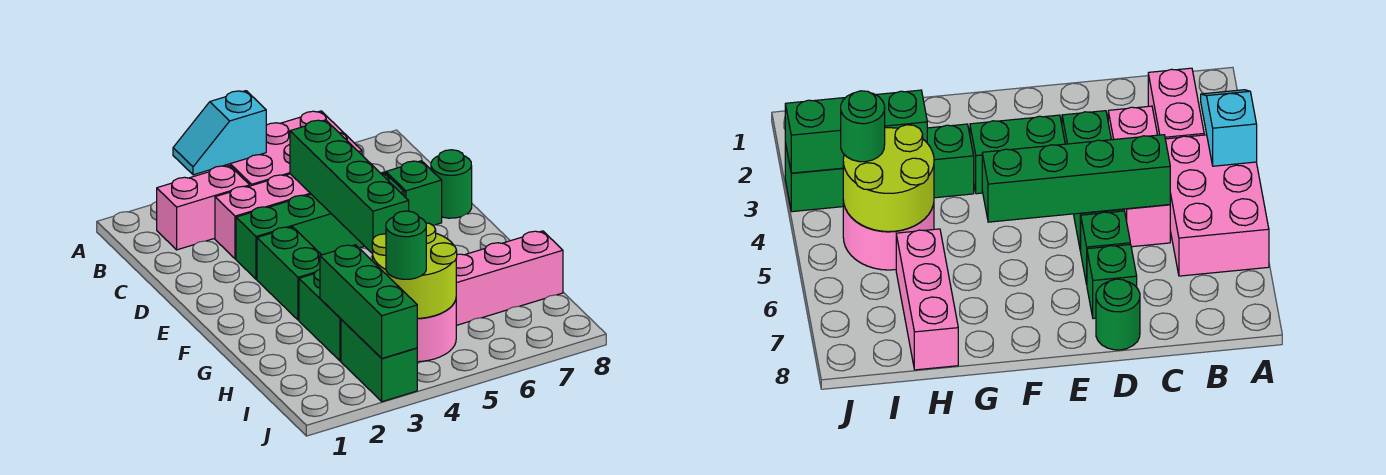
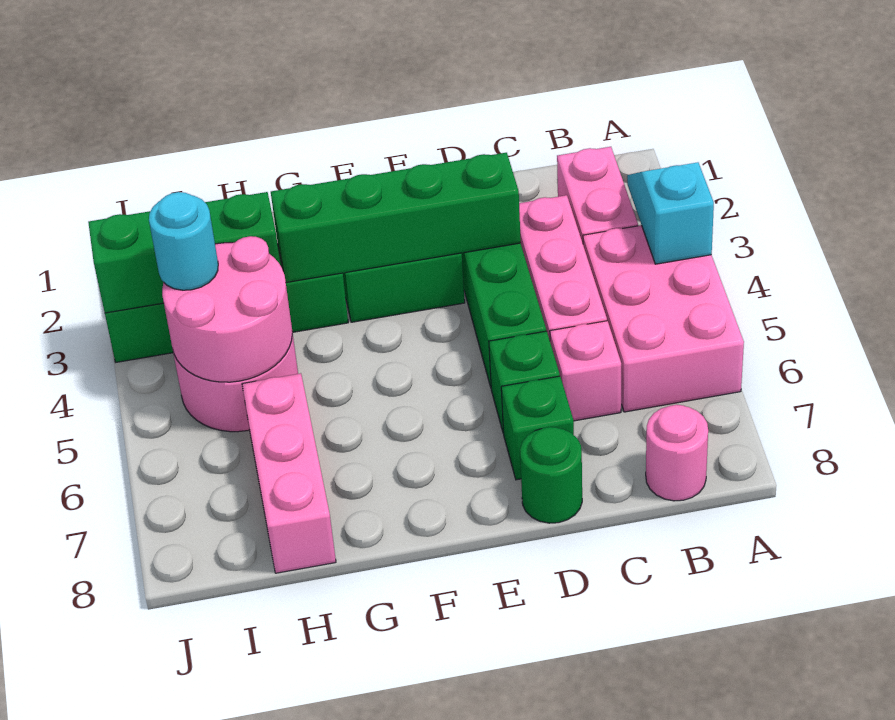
none -> pink 1x1 round brick [646,405,708,501]
green 1x4 brick [290,120,409,254] -> green 1x4 brick moved to [271,153,521,283]
none -> pink 1x1 brick [550,321,621,421]
lime 2x2 round brick [372,223,457,318] -> pink 2x2 round brick [162,236,293,382]
green 1x1 round brick [386,211,426,279] -> cyan 1x1 round brick [149,192,218,290]

